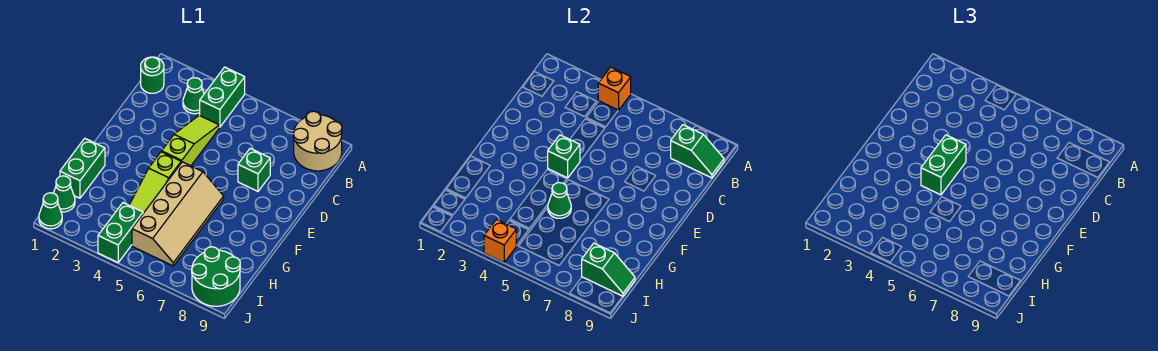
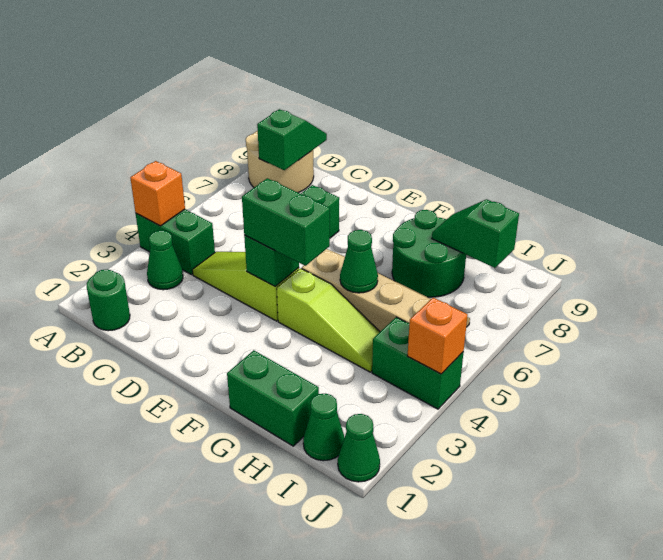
green 2x2 round brick [192,247,240,306] -> green 2x2 round brick moved to [392,210,466,297]
green 1x2 slope [582,243,635,296] -> green 1x2 slope turned to [432,199,519,268]

